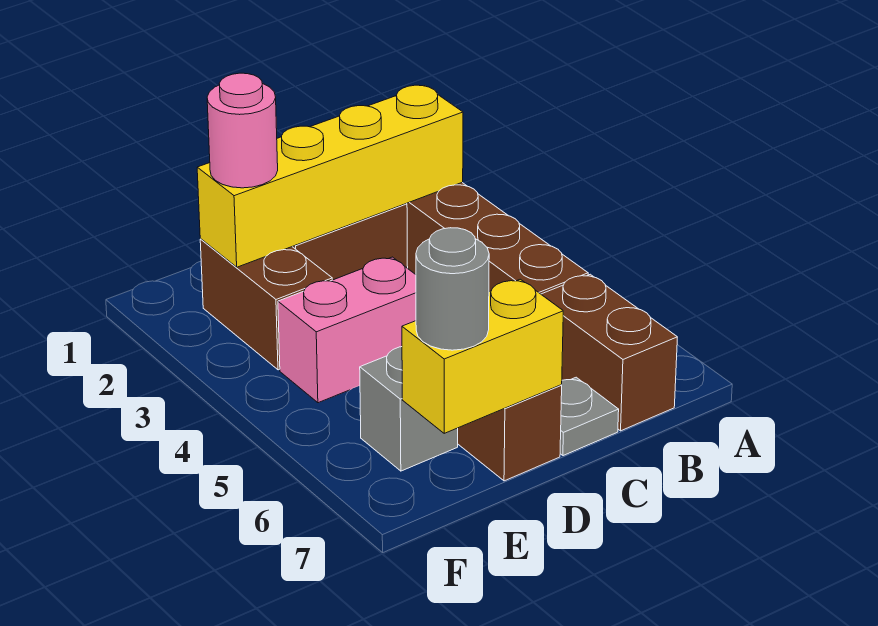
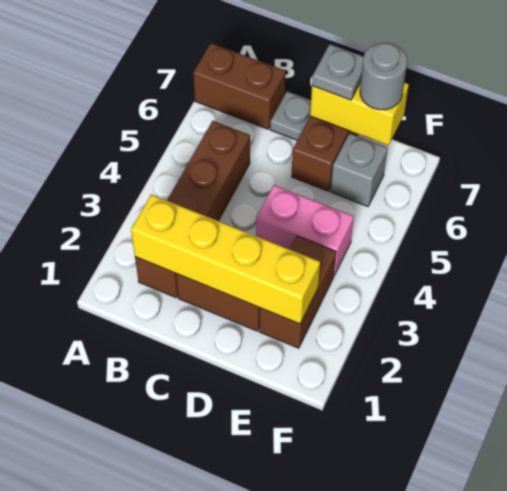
brown 1x2 brick [541,274,677,431] -> brown 1x2 brick turned to [193,43,286,129]
none -> grey 1x1 plate [312,44,364,100]
pink 1x1 round brick [207,73,278,188] -> none

